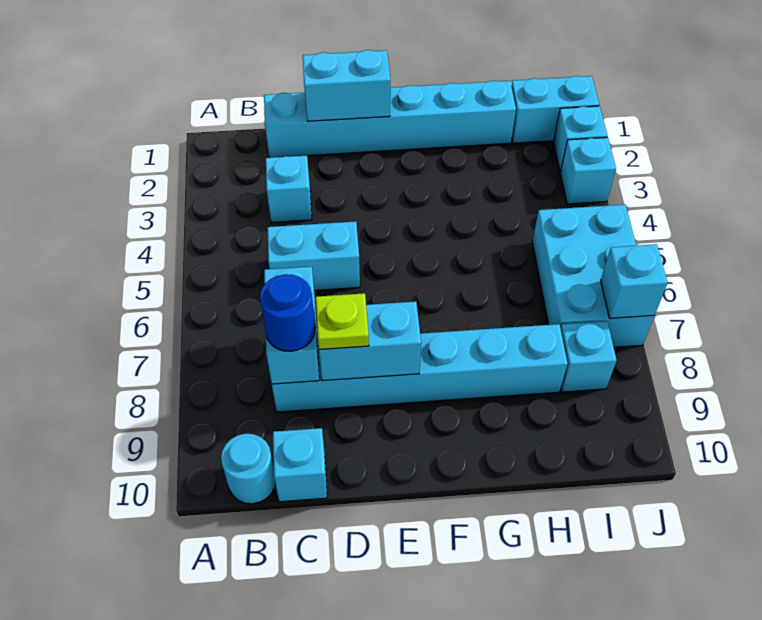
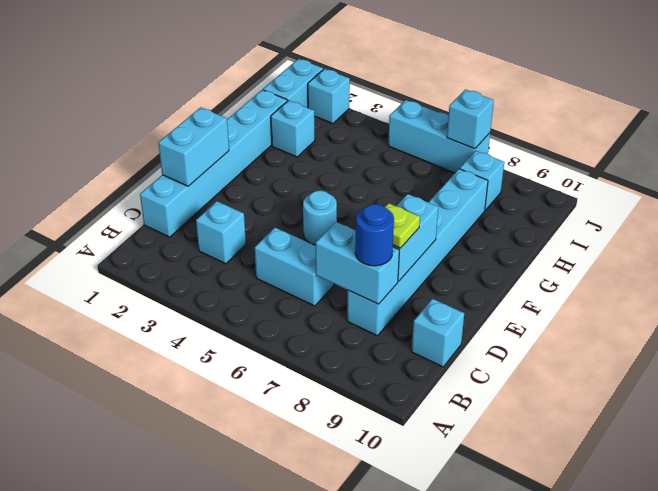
cyan 1x1 round brick [221,434,275,504] -> cyan 1x1 round brick moved to [303,191,337,245]
cyan 1x2 brick [267,221,360,291] -> cyan 1x2 brick turned to [255,228,334,306]
cyan 2x3 brick [532,205,654,347] -> cyan 1x3 brick [388,100,490,173]
cyan 1x1 brick [560,137,616,204] -> cyan 1x1 brick moved to [271,100,315,157]

